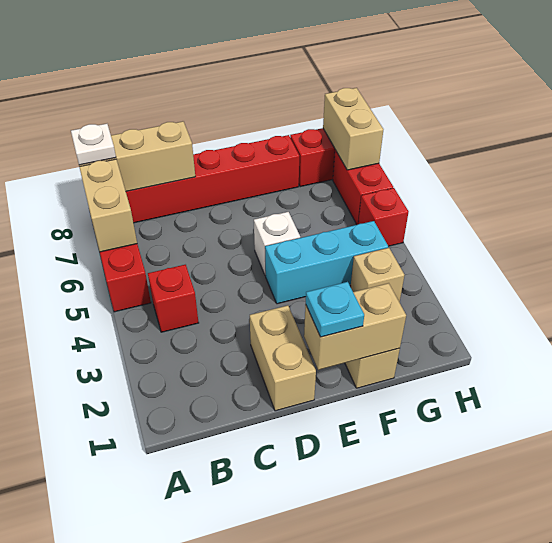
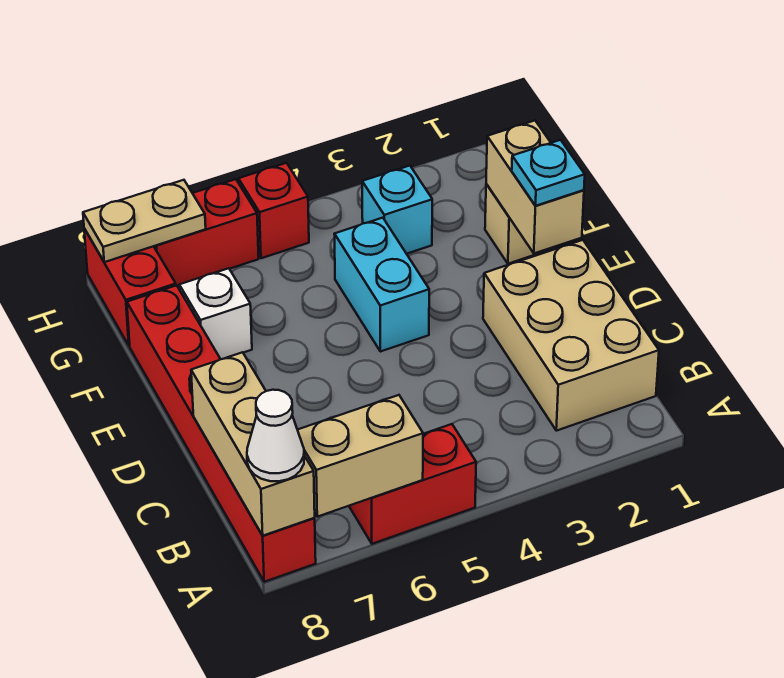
white 1x1 plate [71,124,116,165] -> white 1x1 cone [247,390,304,481]
red 1x1 brick [148,265,199,332] -> none
tan 1x2 brick [250,305,316,411] -> tan 2x3 brick [483,240,659,431]
cyan 1x3 brick [265,221,388,304] -> cyan 1x2 brick [334,218,429,352]
white 1x1 brick [254,212,300,276] -> white 1x1 brick moved to [179,268,252,359]
tan 1x1 brick [351,248,404,302] -> cyan 1x1 brick [362,166,432,254]
tan 1x2 brick [323,88,383,170] -> tan 1x2 plate [83,180,206,262]

